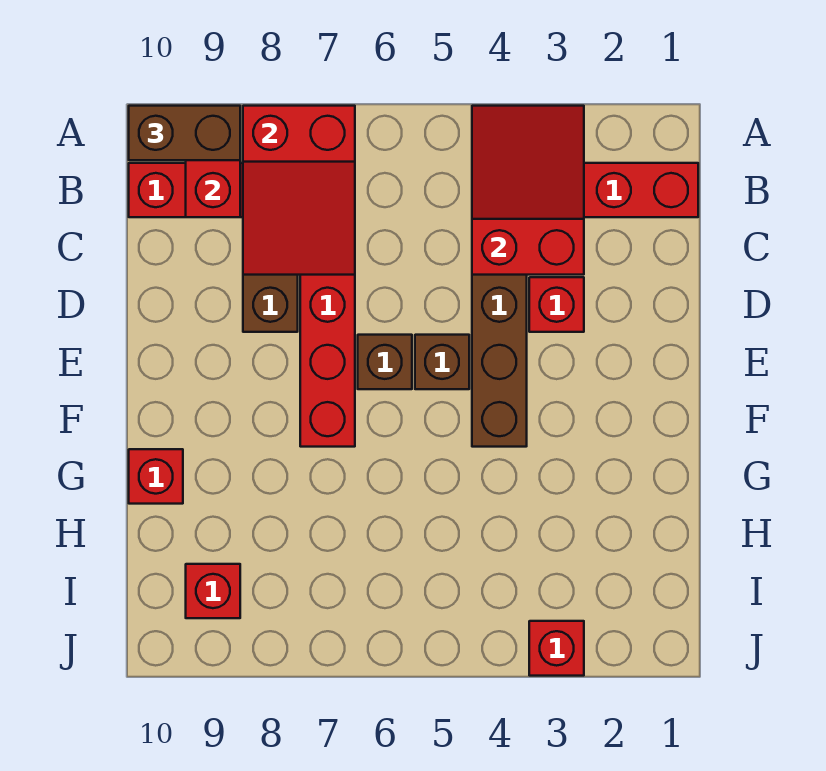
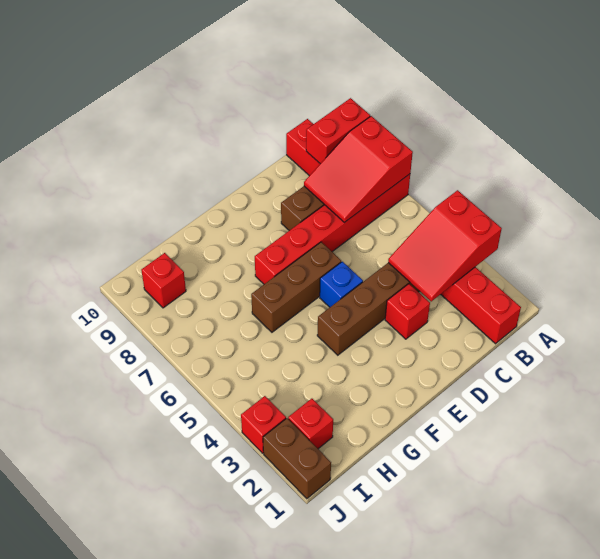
red 2x3 slope [472,106,584,275] -> red 2x3 slope turned to [388,190,502,301]
brown 1x2 brick [129,106,240,160] -> brown 1x2 brick moved to [263,418,331,499]
brown 1x1 brick [415,335,469,389] -> blue 1x1 brick [320,262,363,307]
brown 1x1 brick [358,335,412,389] -> brown 1x3 brick [251,242,341,332]
red 1x1 brick [129,449,183,504] -> red 1x1 brick moved to [288,399,333,449]

